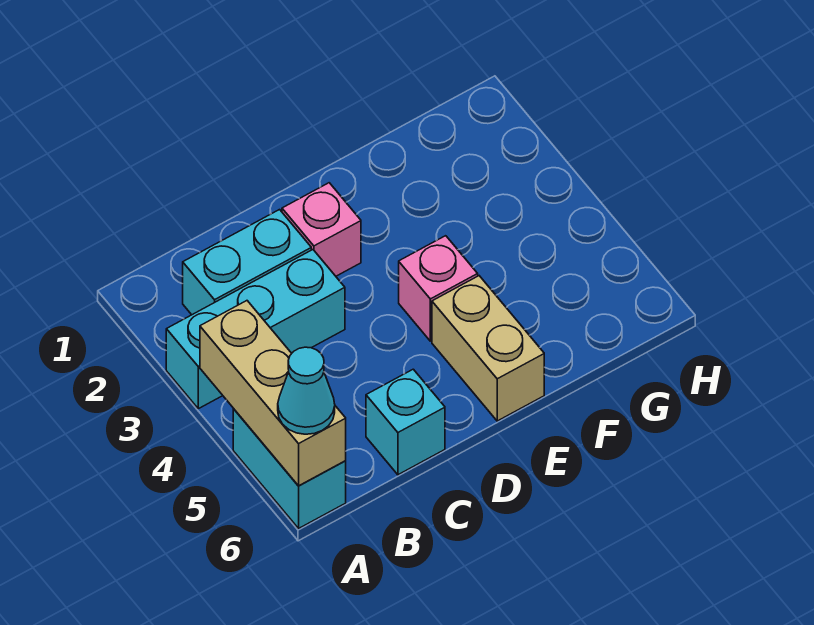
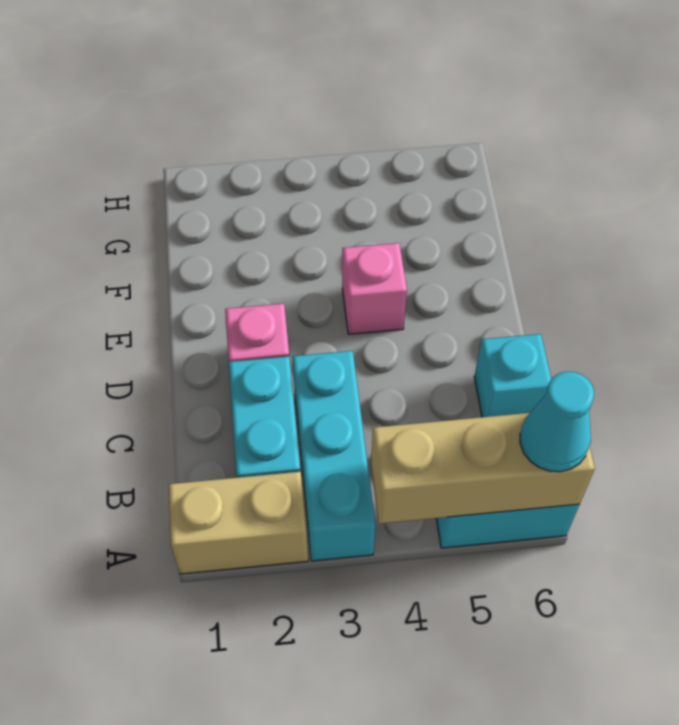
tan 1x2 brick [432,276,544,421] -> tan 1x2 brick moved to [169,472,308,574]

